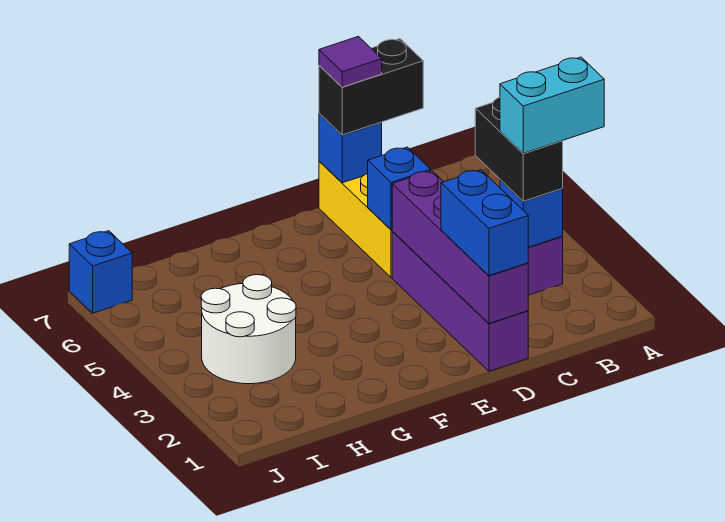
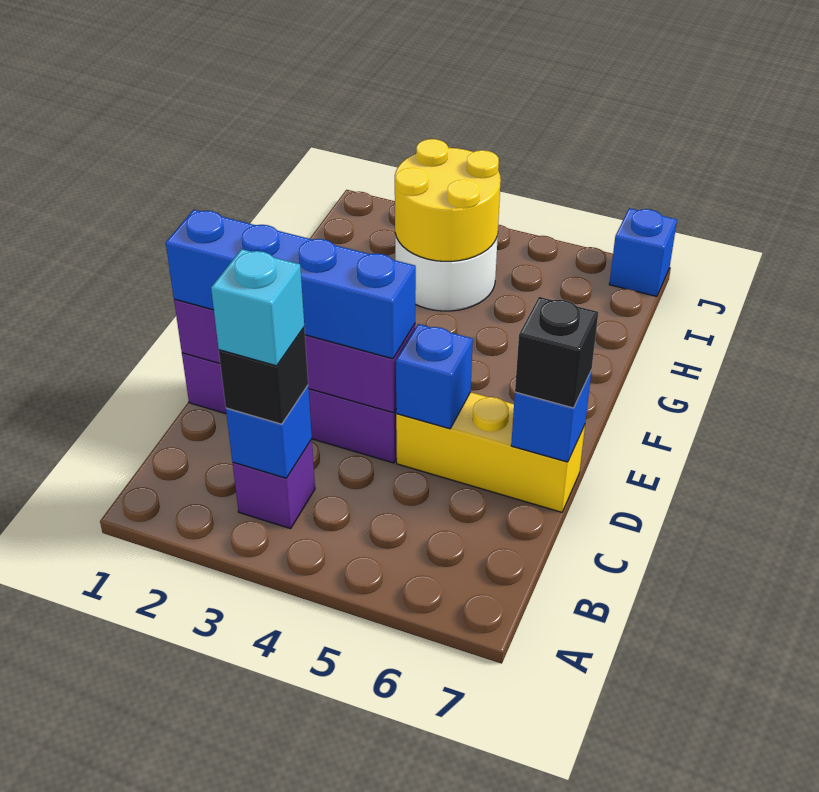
cyan 1x2 brick [500,57,604,153] -> cyan 1x1 brick [211,249,304,366]
black 1x2 brick [475,98,563,201] -> black 1x1 brick [219,328,308,424]
black 1x2 brick [319,39,423,135] -> black 1x1 brick [515,297,598,408]
blue 1x2 brick [441,170,528,276] -> blue 1x4 brick [166,210,416,359]
purple 1x1 tile [319,36,382,87] -> none
none -> yellow 2x2 round brick [395,139,501,261]

